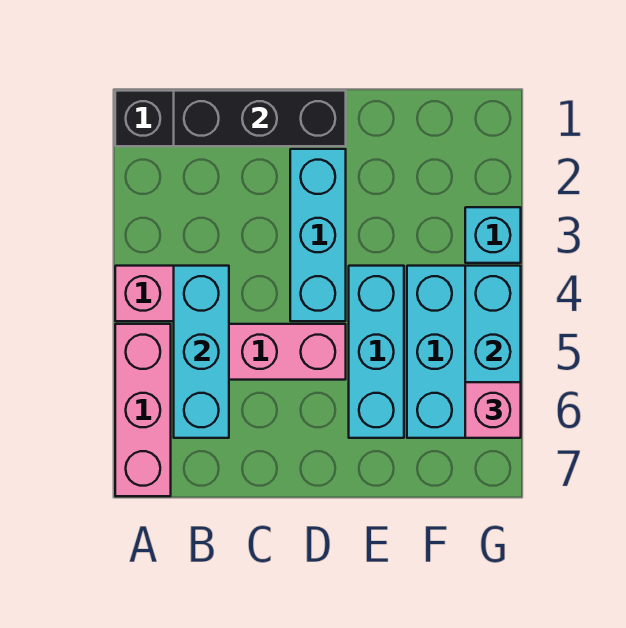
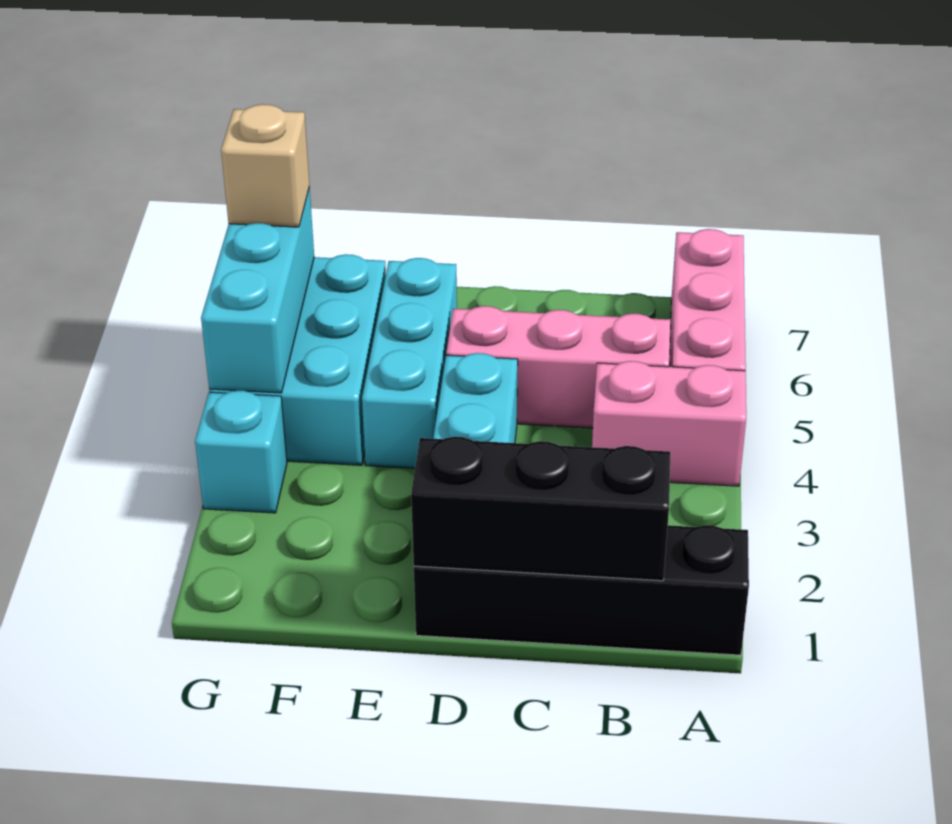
cyan 1x3 brick [174,266,229,438] -> none
pink 1x1 brick [465,382,521,438] -> tan 1x1 brick [221,104,309,227]

